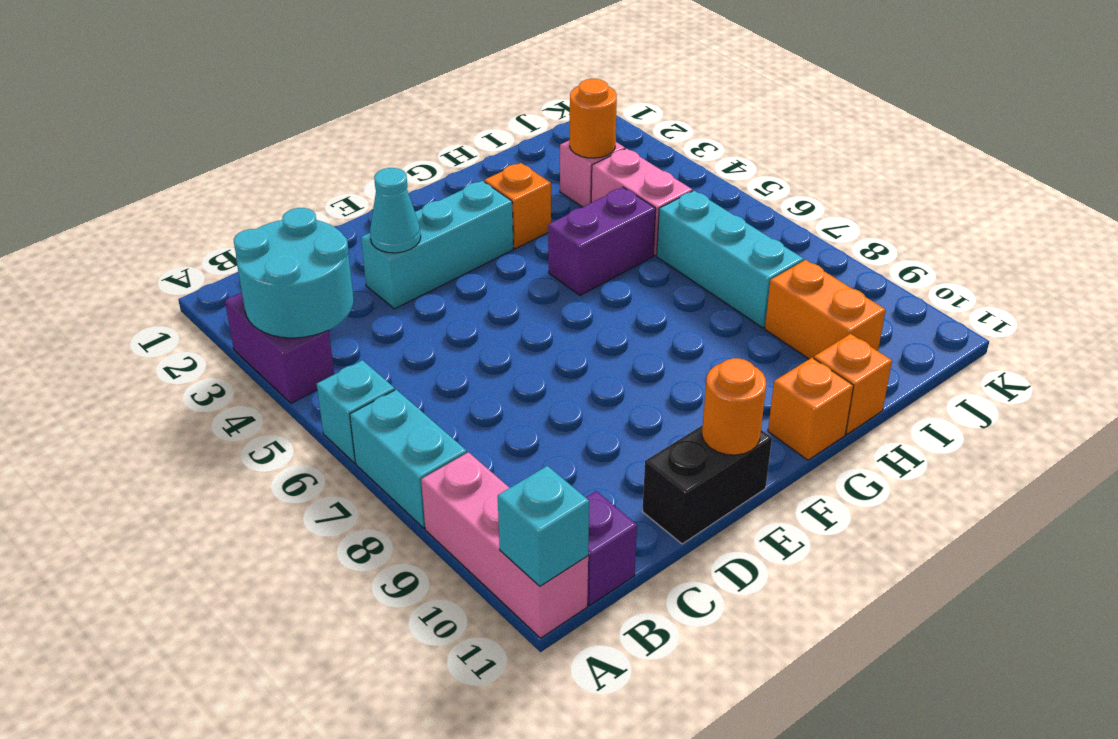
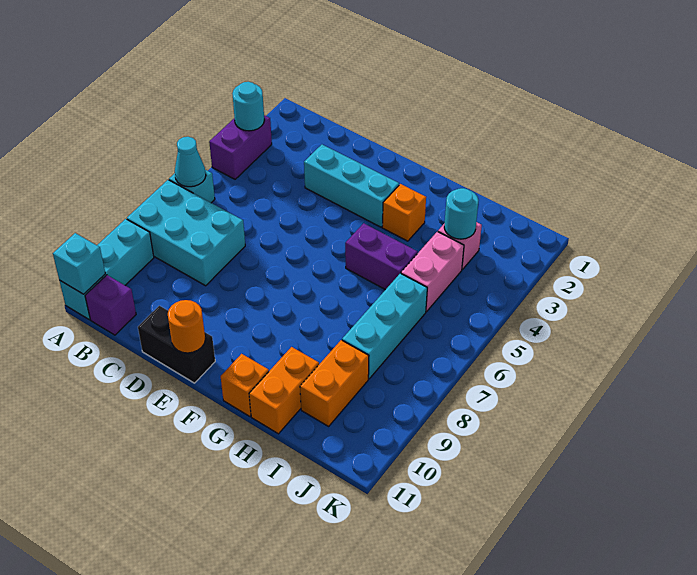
cyan 2x2 round brick [234,208,354,338] -> cyan 1x1 round brick [232,82,264,131]
cyan 1x2 brick [350,390,467,528] -> cyan 2x3 brick [127,180,245,286]
pink 1x3 brick [421,452,588,638] -> cyan 1x3 brick [59,219,154,320]
cyan 1x1 cone [370,168,421,253] -> cyan 1x1 cone moved to [175,137,206,187]
orange 1x1 brick [814,334,892,434] -> orange 1x2 brick [249,347,319,434]
orange 1x1 round brick [570,79,617,158] -> cyan 1x1 round brick [444,188,479,239]

